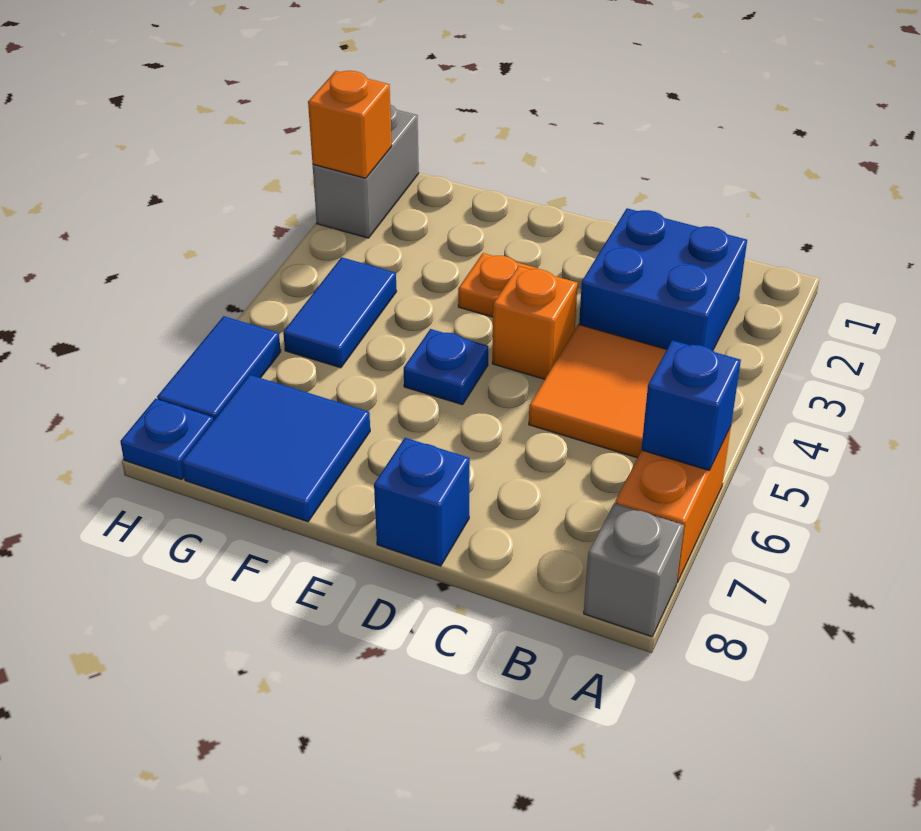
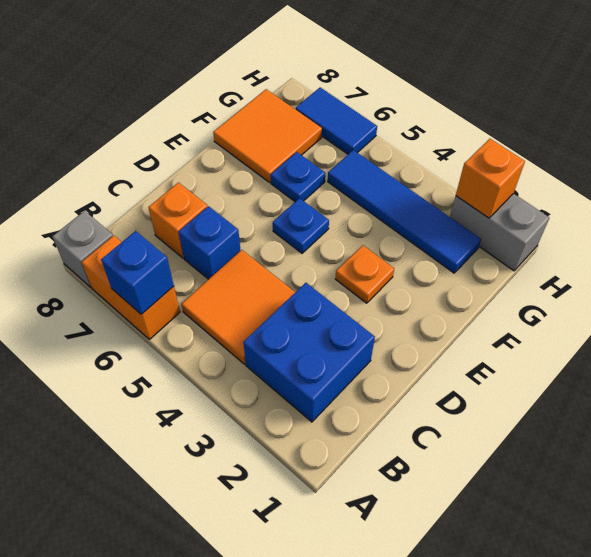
orange 1x1 brick [492,266,578,379] -> orange 1x1 brick moved to [148,183,207,258]
blue 1x1 brick [374,438,470,566] -> blue 1x1 brick moved to [179,206,241,279]
blue 2x2 tile [182,375,370,522] -> orange 2x2 tile [213,89,322,182]
blue 1x2 tile [283,257,397,368] -> blue 1x4 tile [328,150,481,273]
blue 1x1 plate [120,399,213,480] -> blue 1x1 plate moved to [271,152,325,202]

